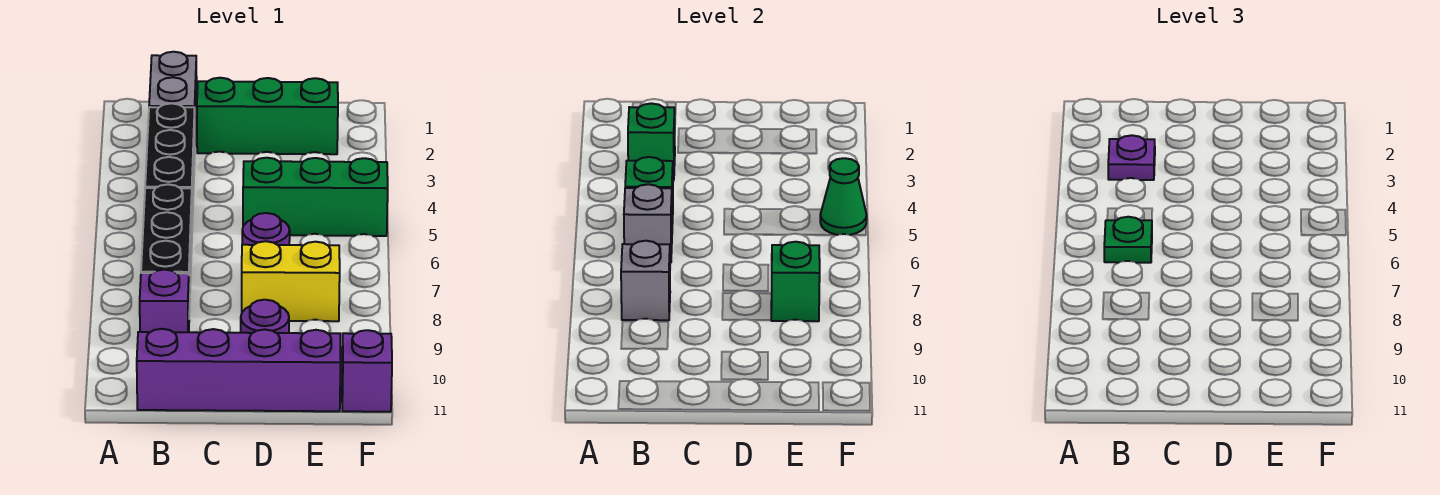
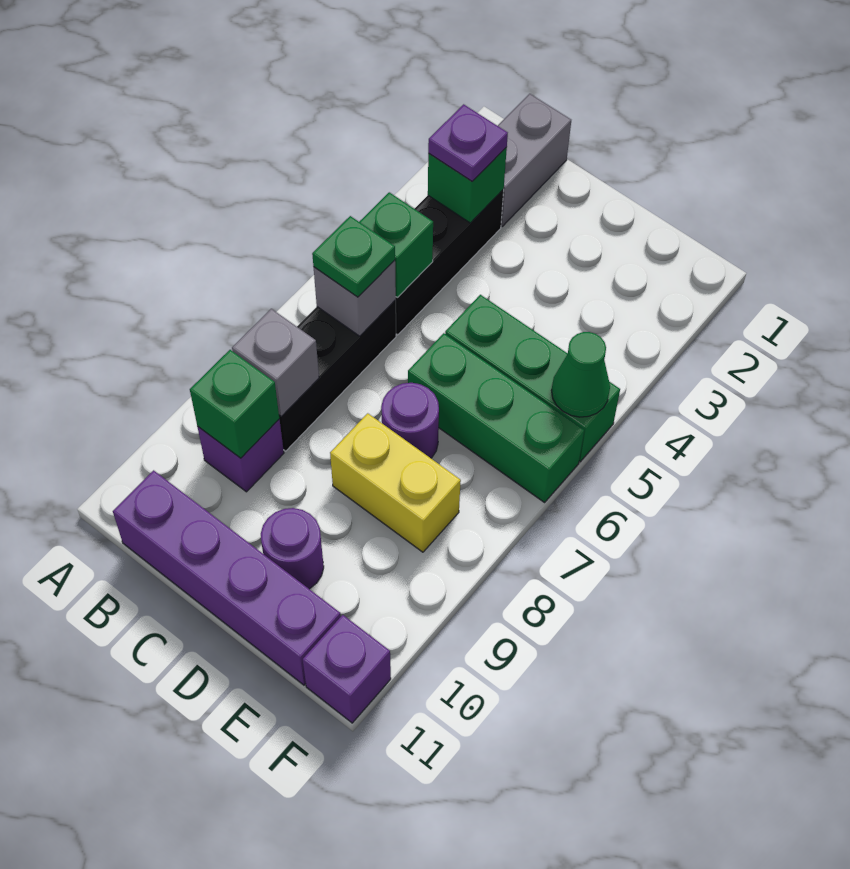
green 1x3 brick [197,78,338,154] -> green 1x3 brick moved to [408,333,584,502]
green 1x1 brick [771,242,820,321] -> green 1x1 brick moved to [190,350,279,458]

